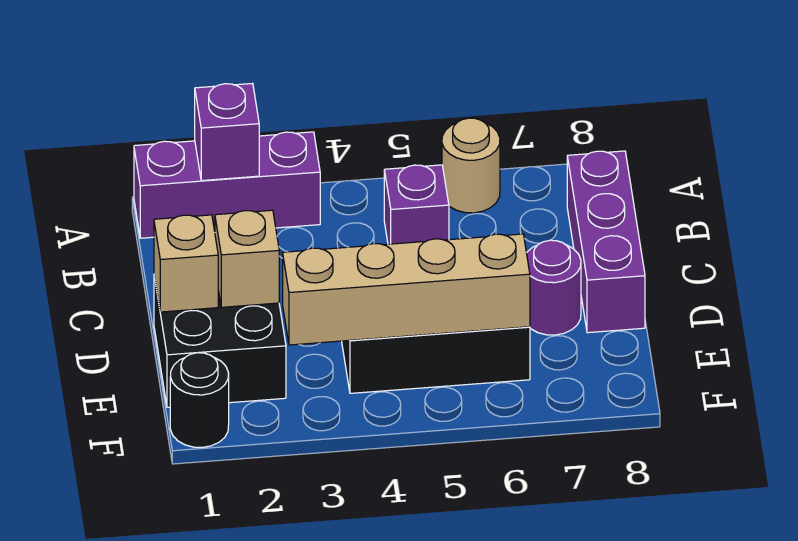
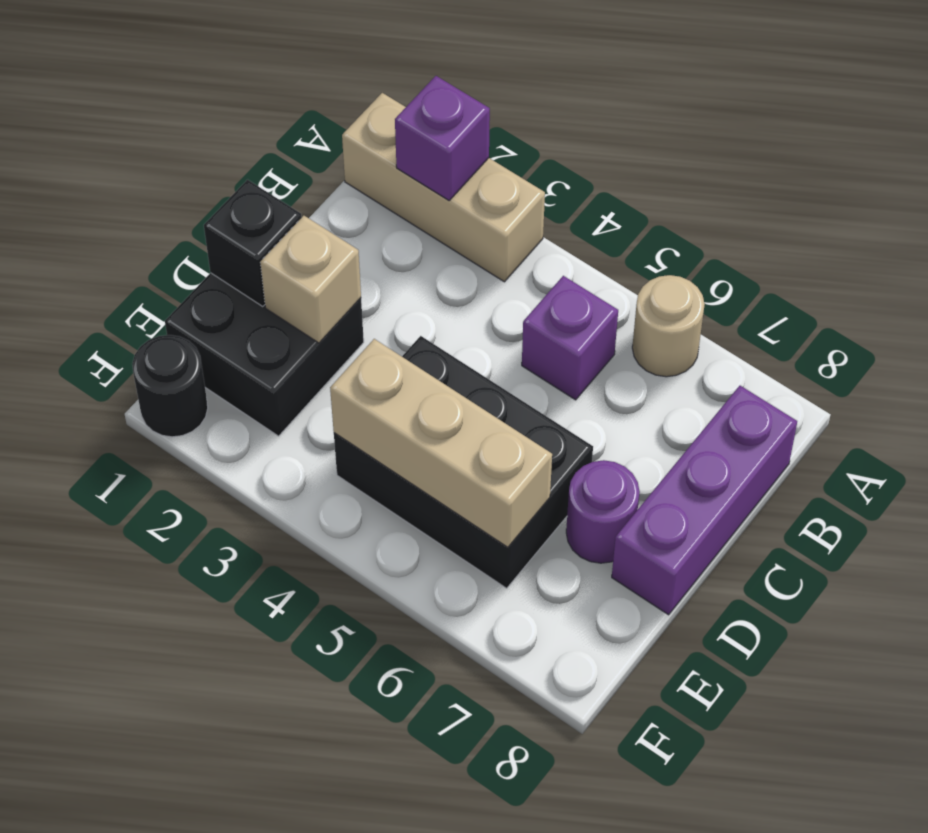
purple 1x3 brick [134,132,320,238] -> tan 1x3 brick [342,93,545,282]
tan 1x1 brick [154,215,218,312] -> black 1x1 brick [204,180,302,307]
tan 1x4 brick [283,234,530,345] -> tan 1x3 brick [330,339,552,547]

